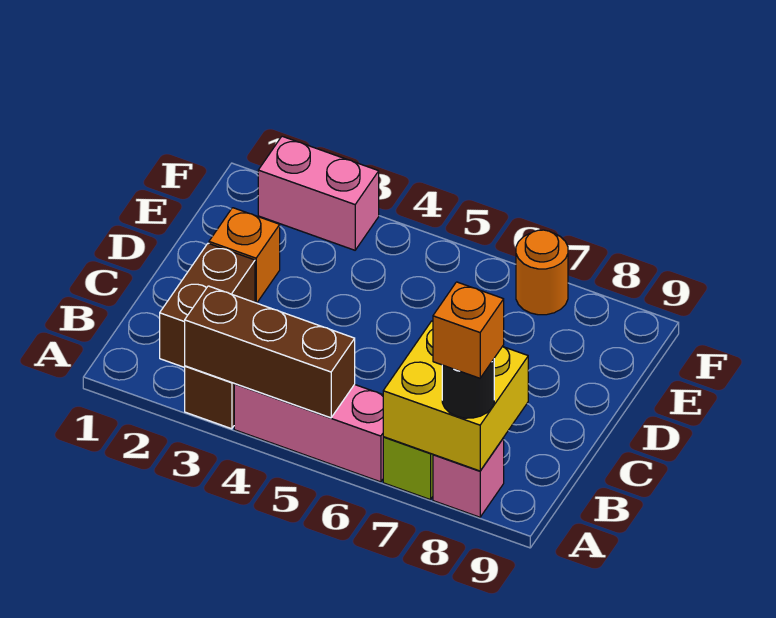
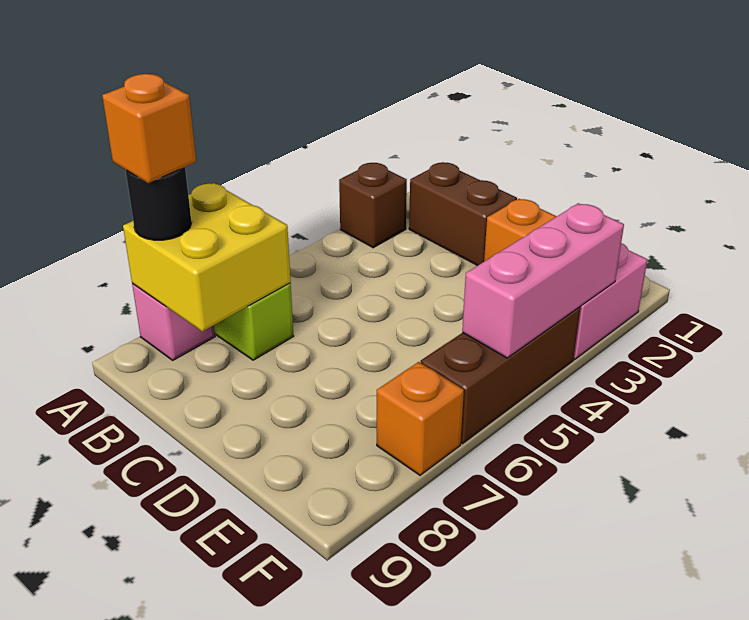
brown 1x3 brick [185,286,355,418] -> brown 1x3 brick moved to [421,307,581,444]
pink 1x3 brick [234,384,383,482] -> pink 1x3 brick moved to [462,203,624,358]
orange 1x1 round brick [516,230,568,315] -> orange 1x1 brick [377,362,464,475]

